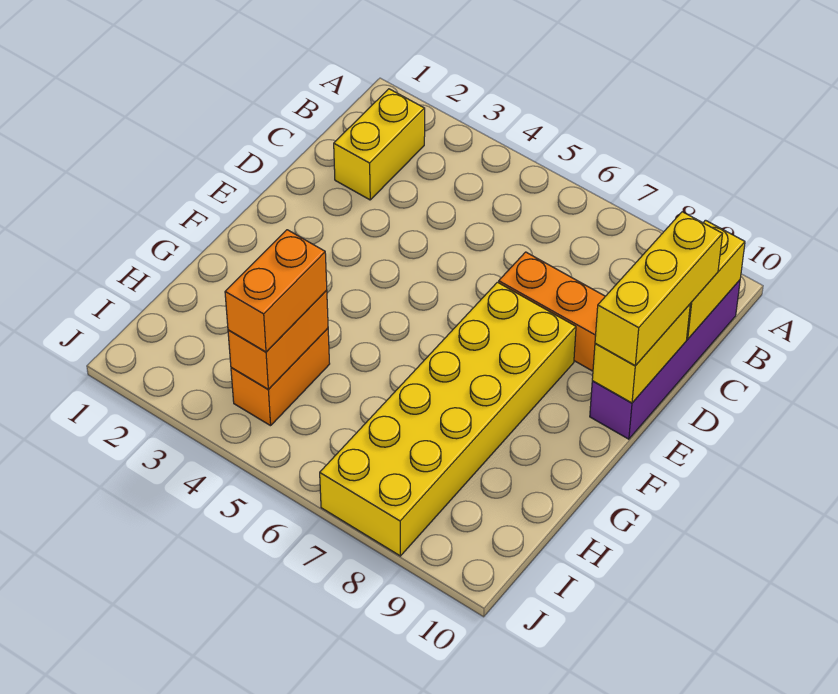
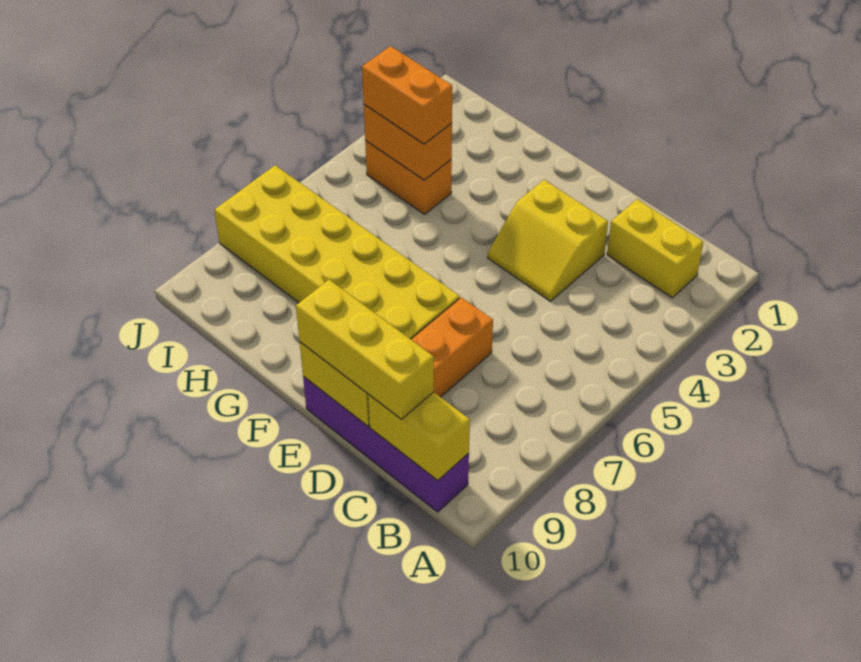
none -> yellow 2x2 slope [488,180,608,301]

